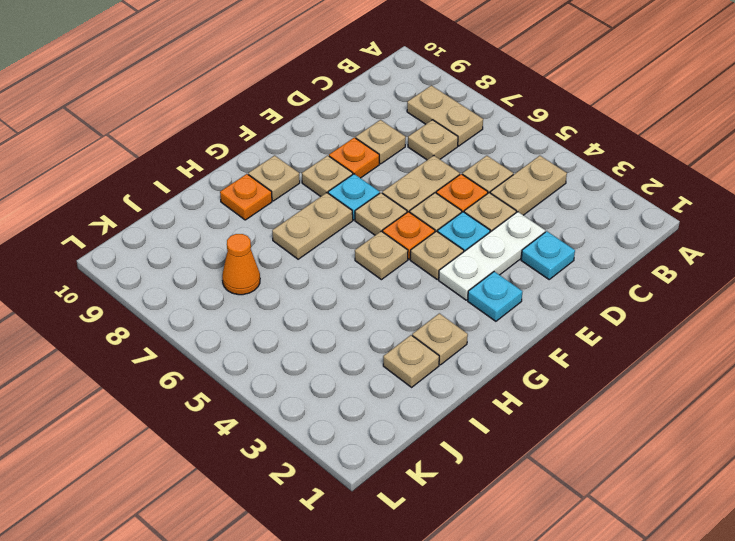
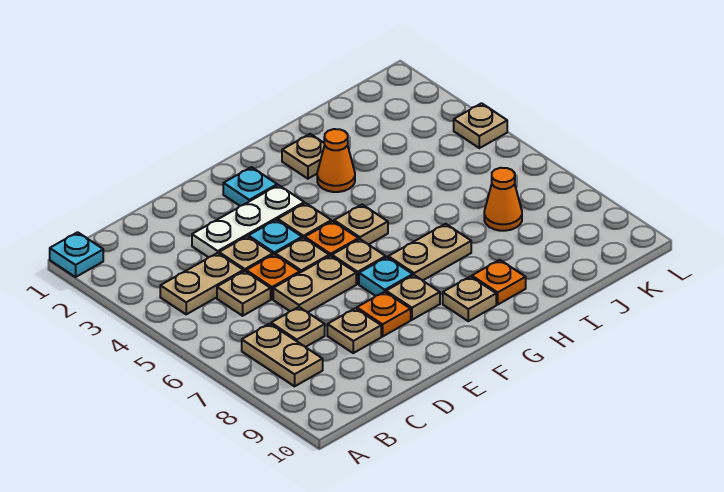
cyan 1x1 plate [521,231,575,279] -> cyan 1x1 plate moved to [50,232,103,277]
none -> orange 1x1 cone [317,129,355,192]
tan 1x1 plate [383,335,439,387] -> tan 1x1 plate moved to [454,103,507,148]

